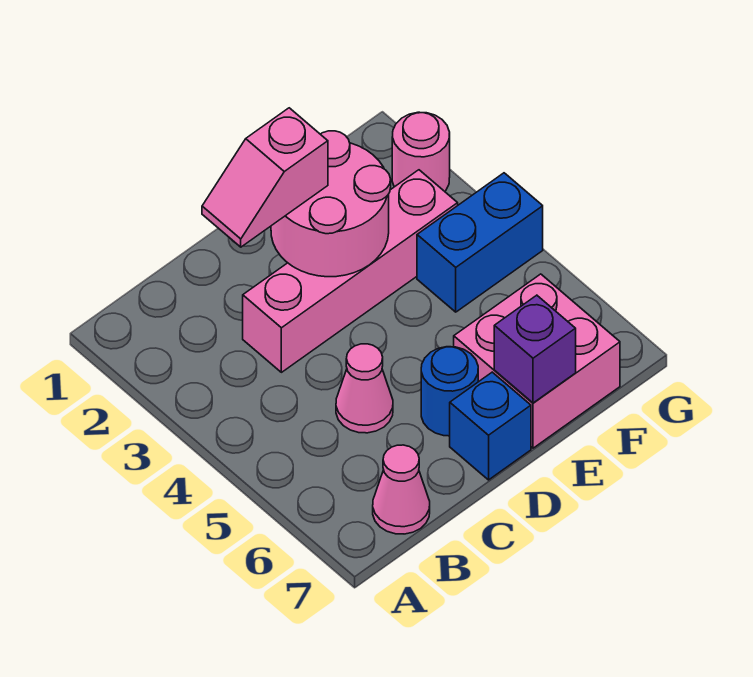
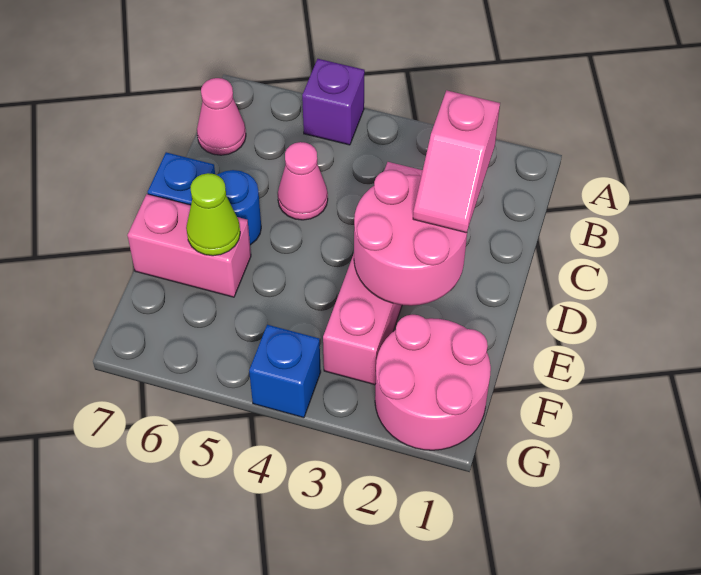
pink 1x2 slope [202,108,328,247] -> pink 1x2 slope turned to [413,90,500,233]
pink 2x2 brick [454,274,620,448] -> pink 1x2 brick [127,194,251,297]
none -> lime 1x1 cone [186,173,240,256]
purple 1x1 brick [494,295,576,403] -> purple 1x1 brick moved to [302,59,365,145]
blue 1x2 brick [417,173,543,312] -> blue 1x1 brick [249,325,321,418]
pink 1x1 round brick [392,112,450,191] -> pink 2x2 round brick [375,315,491,450]

